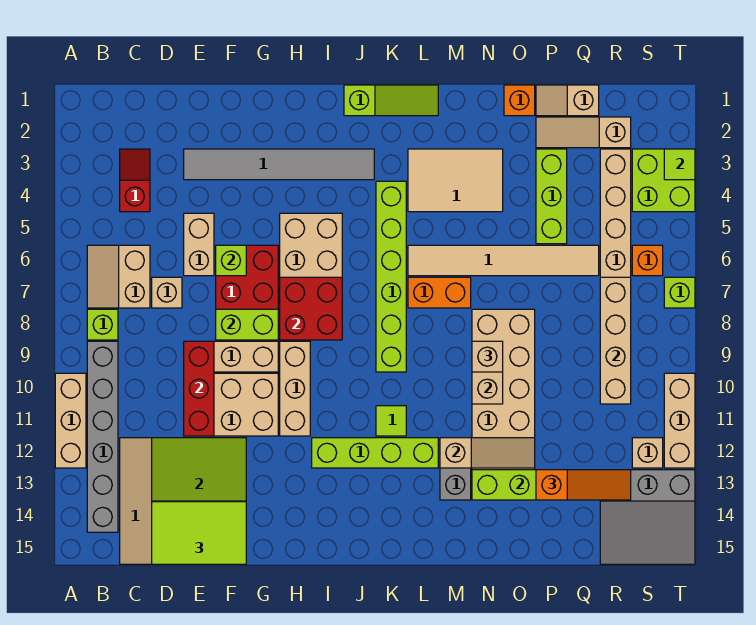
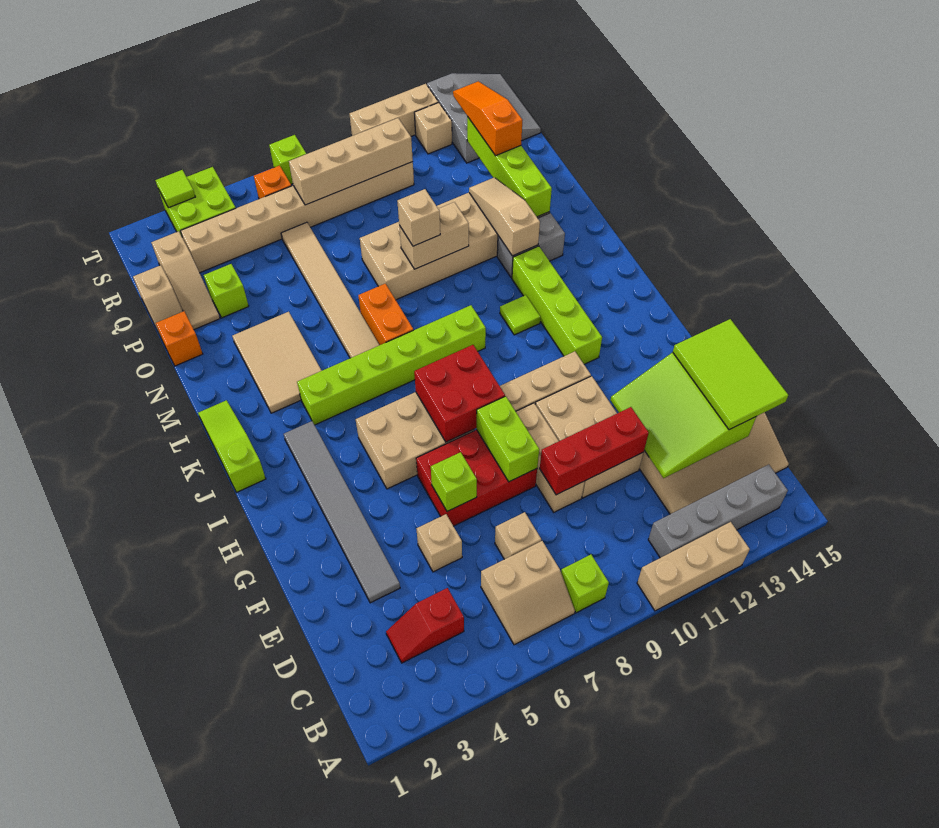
grey 1x6 brick [87,341,118,532] -> grey 1x4 brick [648,465,788,558]
tan 1x2 brick [184,213,214,276] -> tan 1x1 brick [417,514,462,572]
lime 1x3 brick [536,149,567,244] -> lime 1x1 brick [204,264,249,318]

